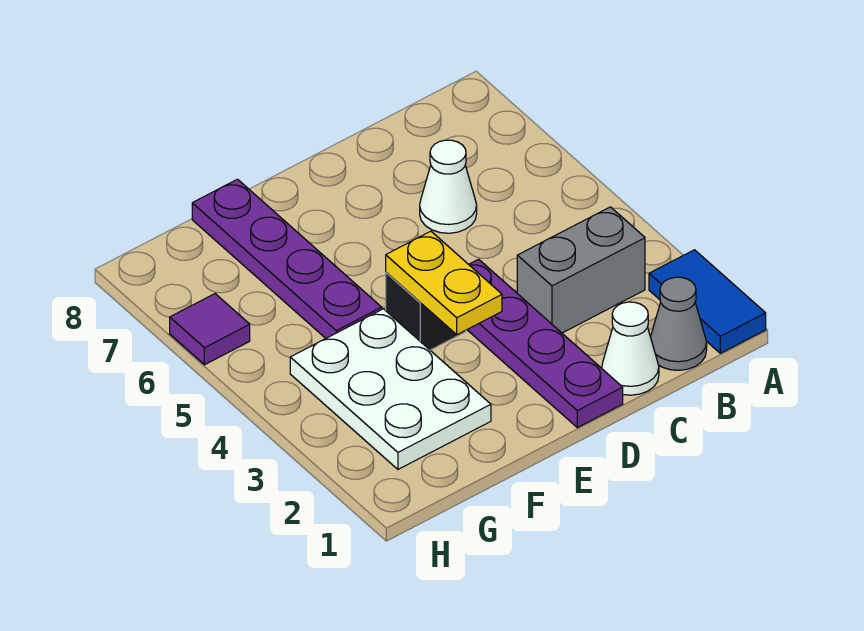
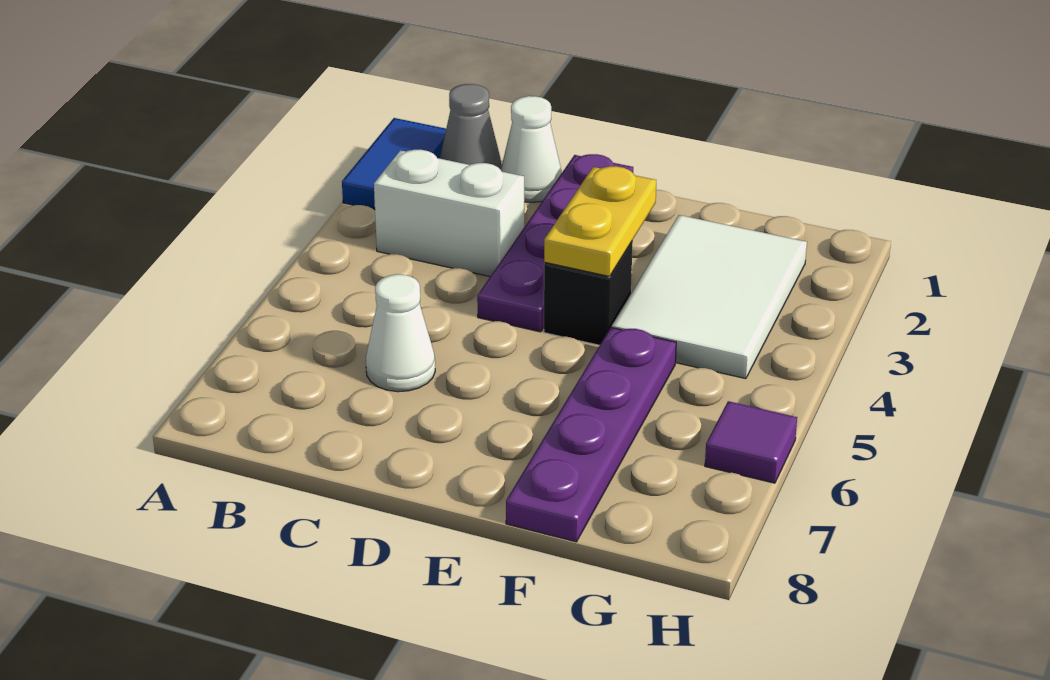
grey 1x2 brick [517,207,645,333] -> white 1x2 brick [374,150,524,276]
white 2x3 plate [290,309,491,469] -> white 2x3 tile [612,215,807,379]

